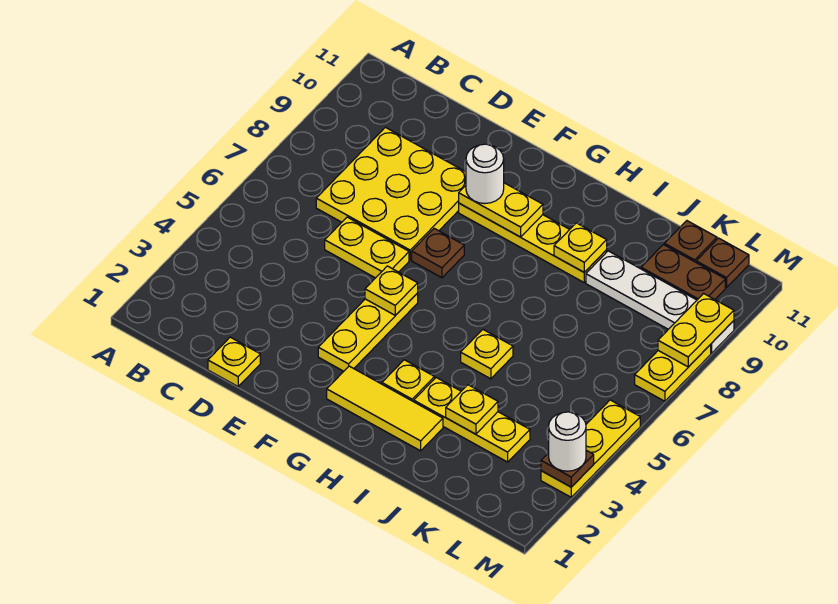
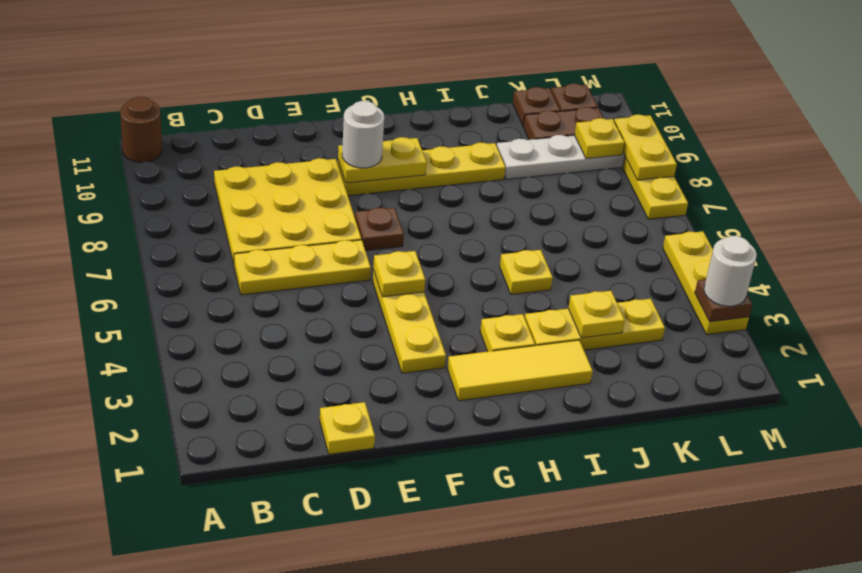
none -> brown 1x1 round brick [120,96,162,162]
yellow 1x2 plate [325,217,409,278] -> yellow 1x3 plate [234,240,371,295]
yellow 1x1 plate [554,223,607,272] -> yellow 1x1 plate moved to [574,118,625,159]

